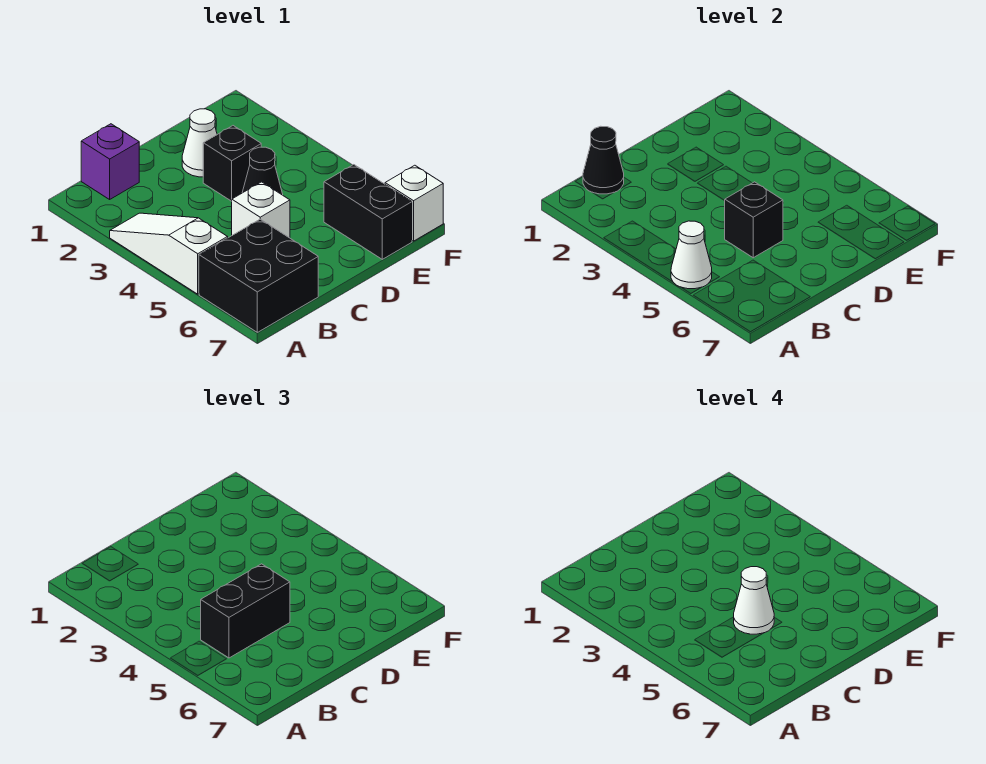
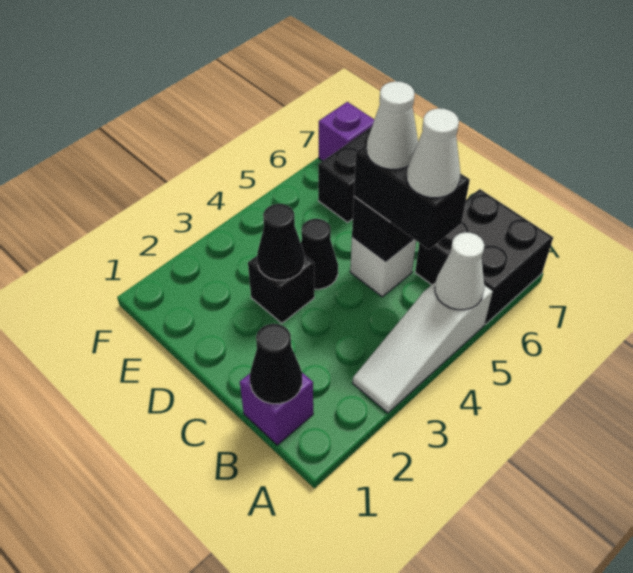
white 1x1 cone [182,109,217,177] -> white 1x1 cone moved to [407,108,460,198]
none -> black 1x1 cone [257,204,304,280]
white 1x1 brick [385,165,443,241] -> purple 1x1 brick [319,102,374,161]

